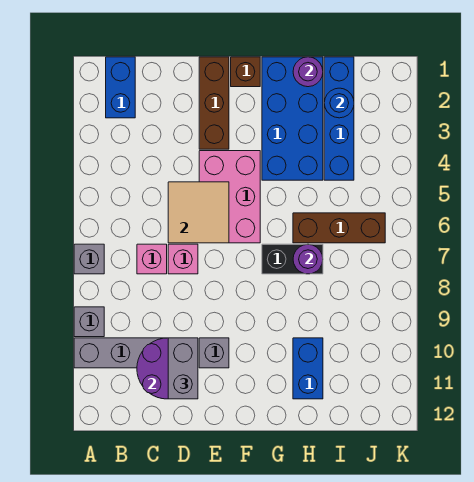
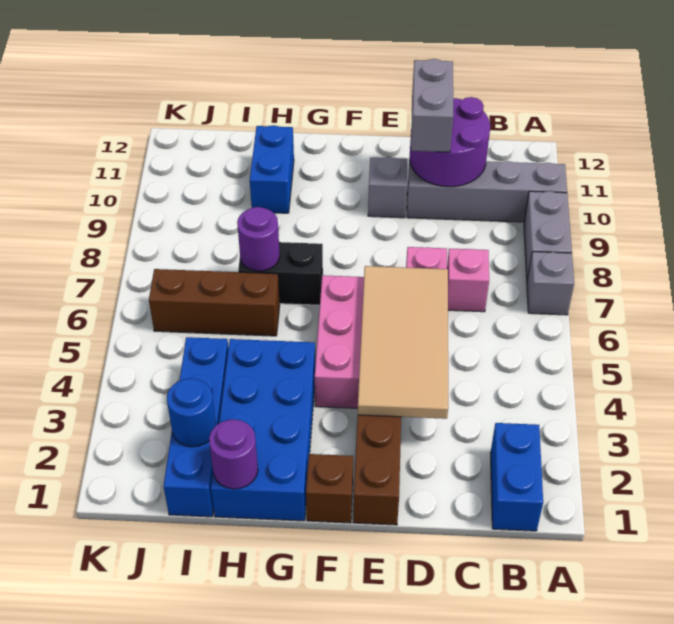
grey 1x1 brick [74,307,104,337] -> grey 1x2 brick [524,191,572,279]
tan 2x2 tile [168,182,229,243] -> tan 2x4 tile [358,266,448,419]

